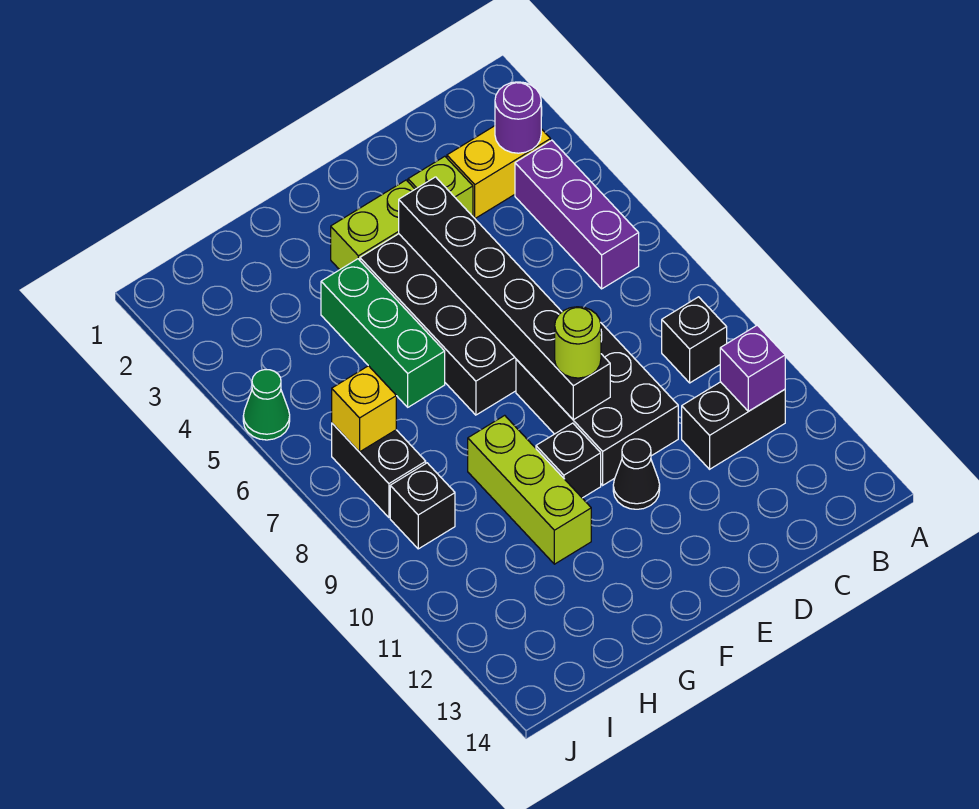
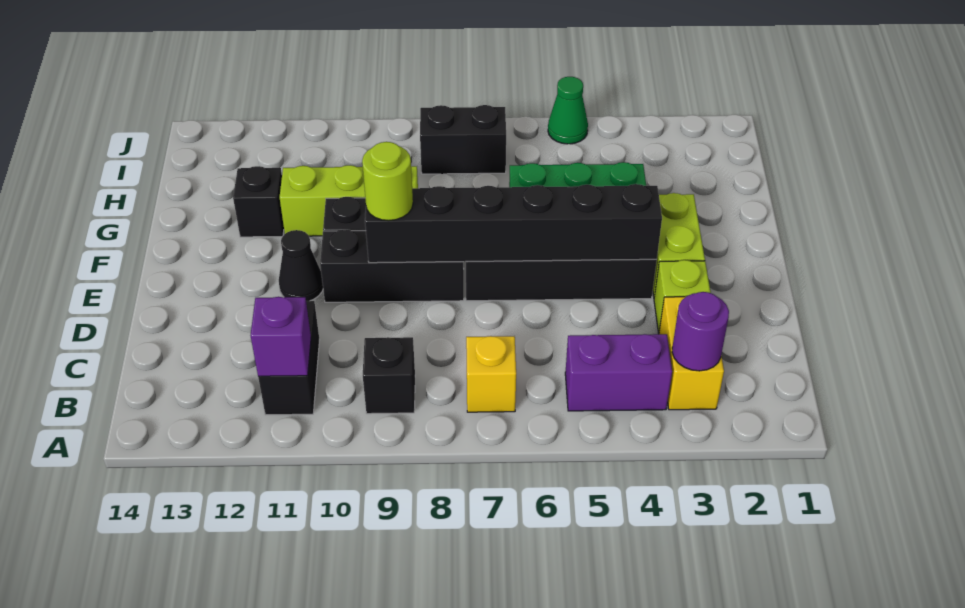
purple 1x3 brick [515,140,639,289] -> purple 1x2 brick [565,334,672,411]
black 2x3 brick [516,322,678,485] -> black 1x3 brick [320,230,464,302]
yellow 1x1 brick [332,366,396,452] -> yellow 1x1 brick moved to [466,336,516,412]
black 1x1 brick [390,463,455,549] -> black 1x1 brick moved to [233,166,284,237]

